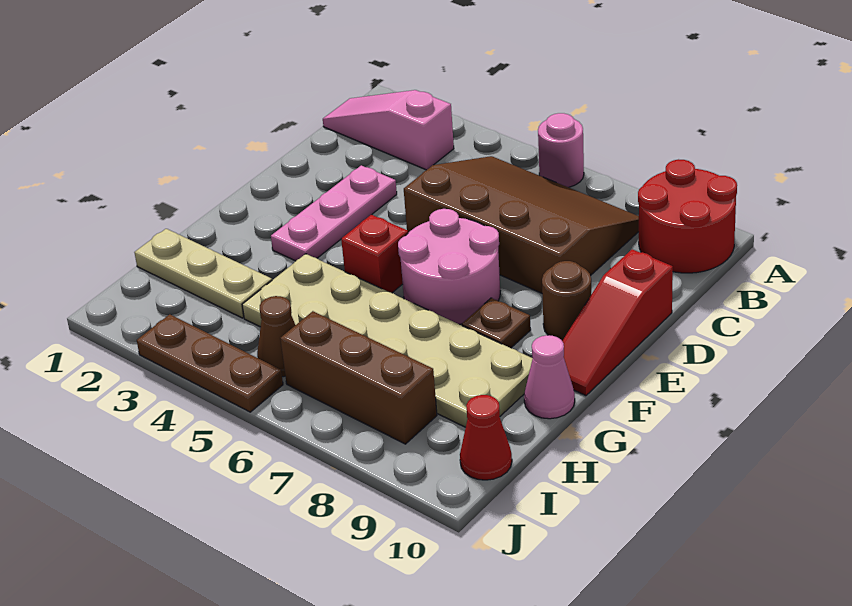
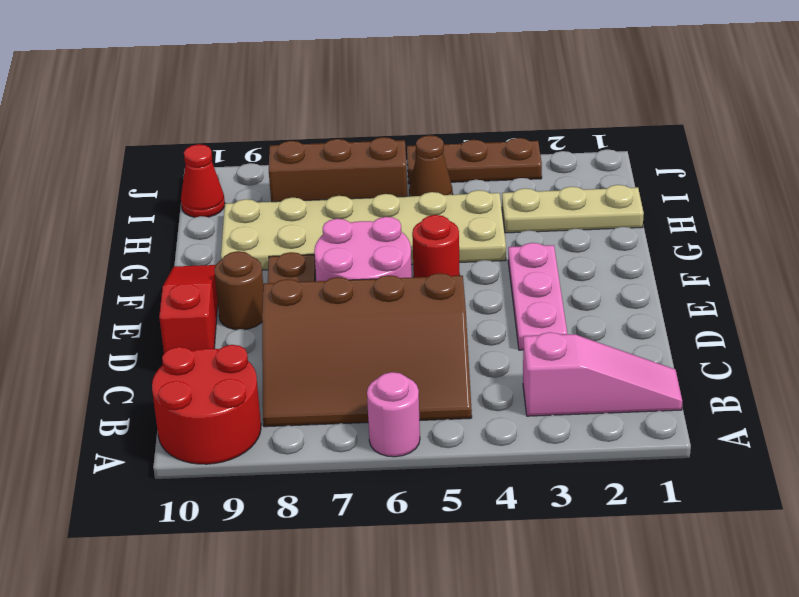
red 1x1 brick [341,215,408,293] -> red 1x1 round brick [412,215,460,277]
pink 1x1 cone [524,335,575,419] -> none

